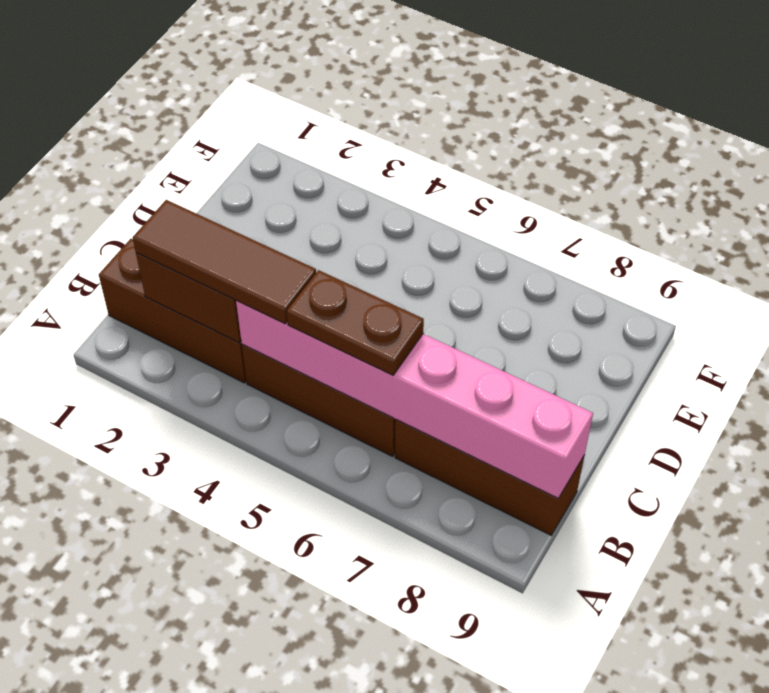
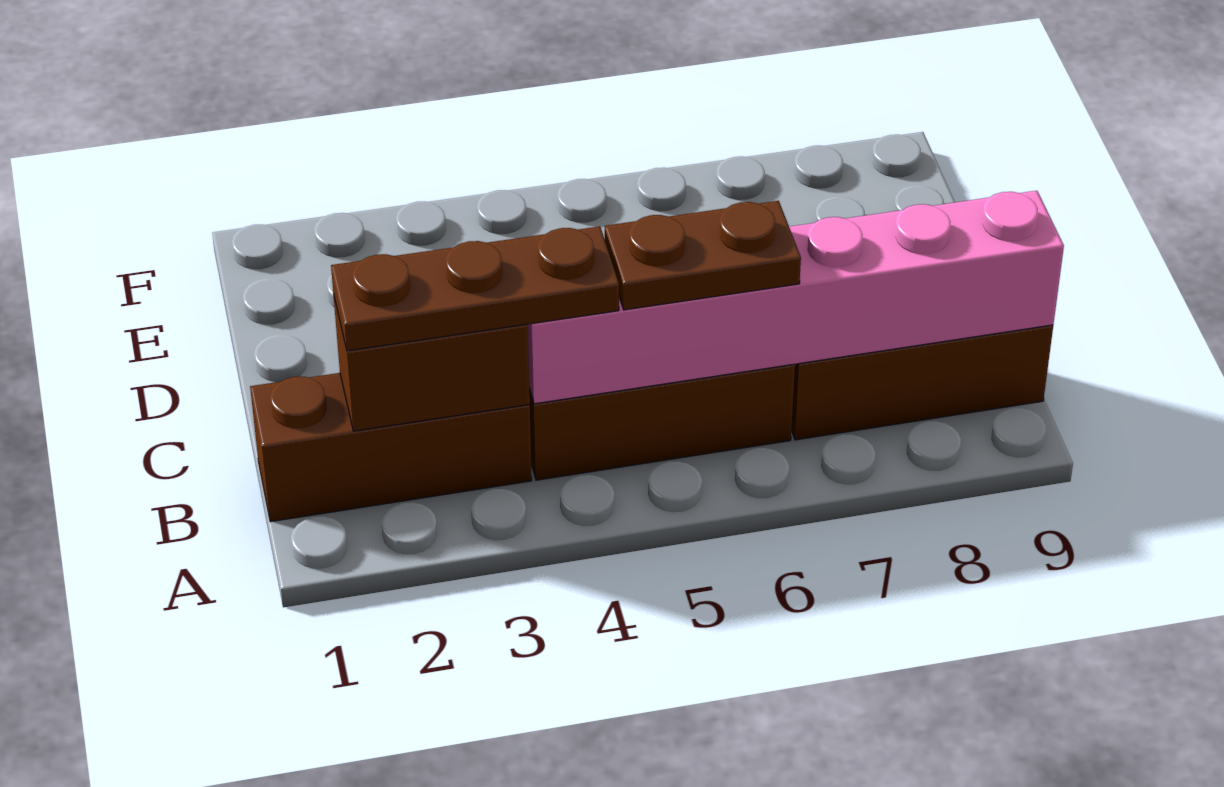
brown 1x3 tile [133,200,316,324] -> brown 1x3 plate [331,226,619,351]

